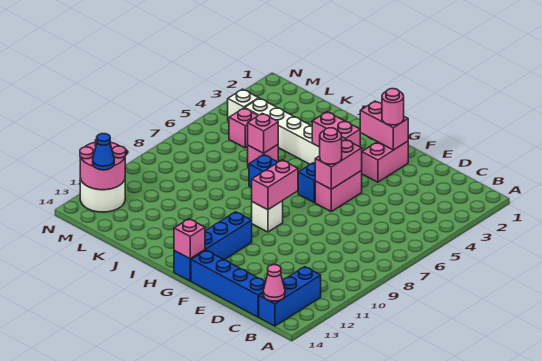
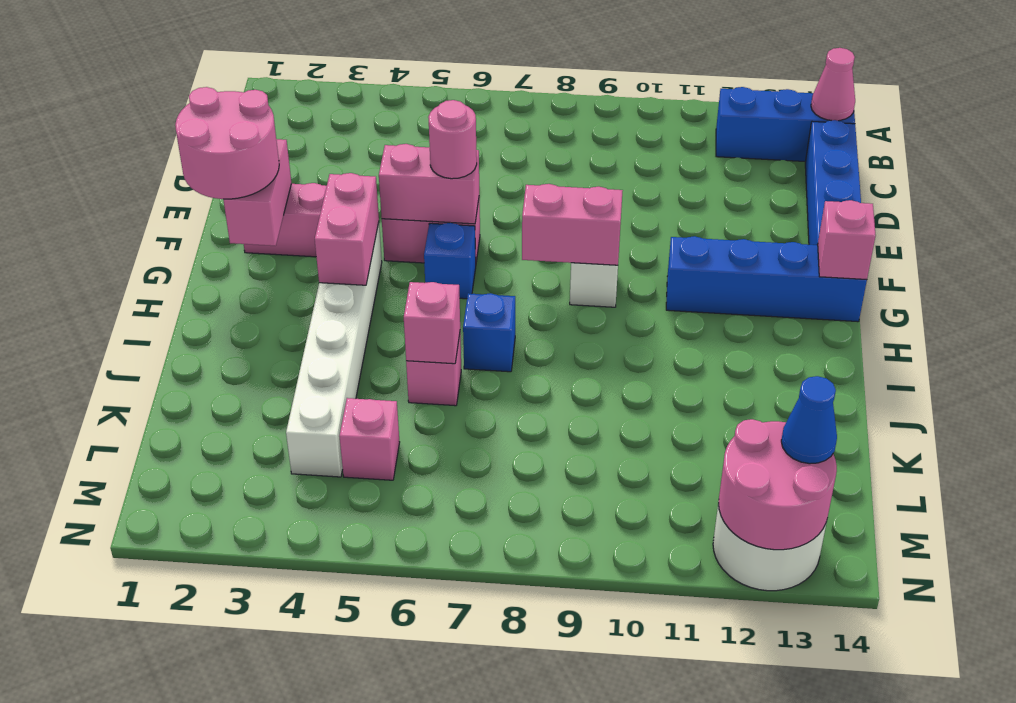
pink 1x1 round brick [382,89,404,125] -> pink 2x2 round brick [175,87,279,199]
white 1x1 brick [228,89,259,121] -> none

